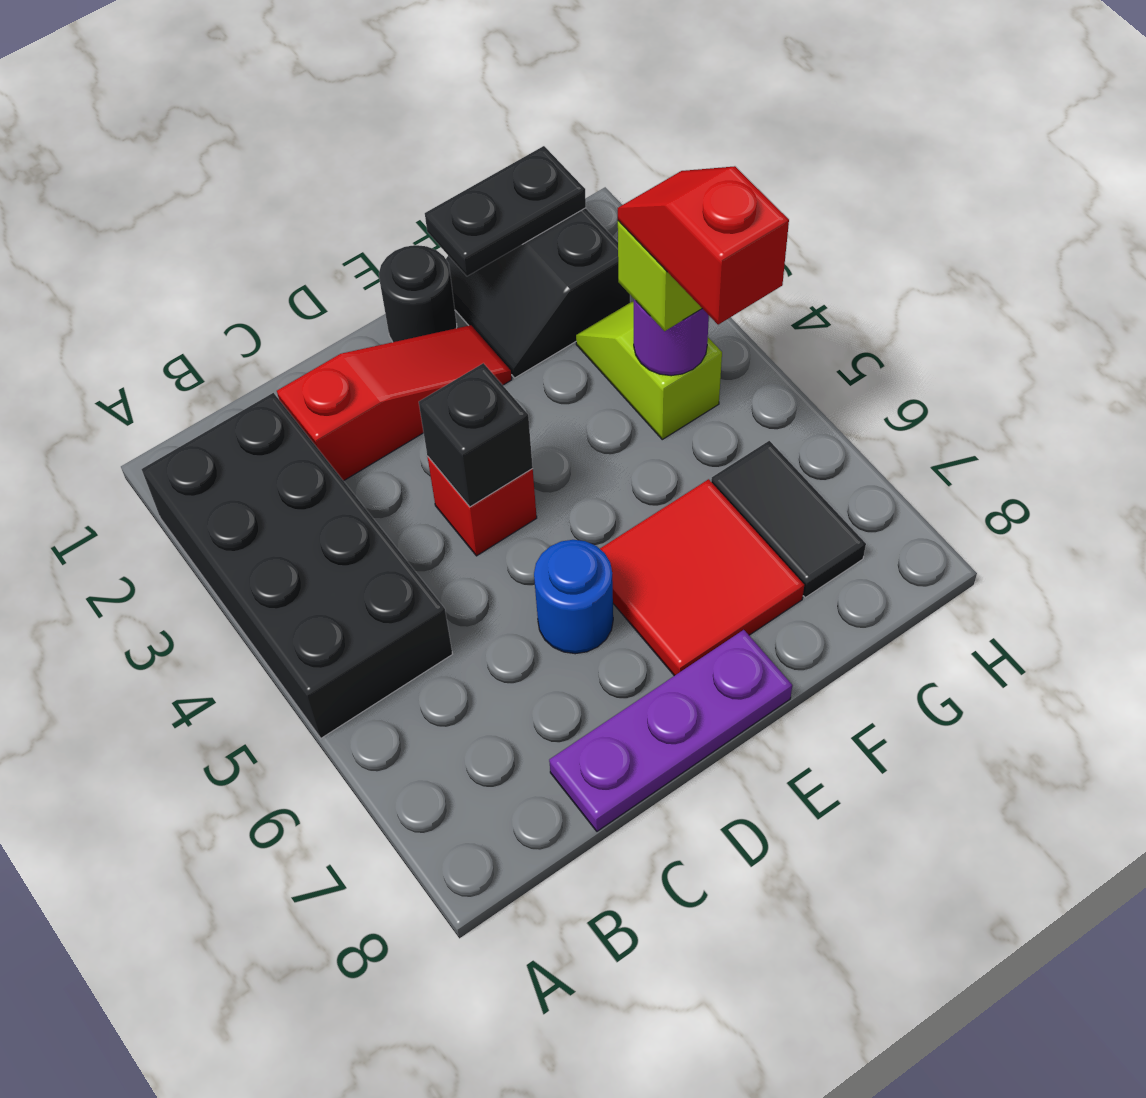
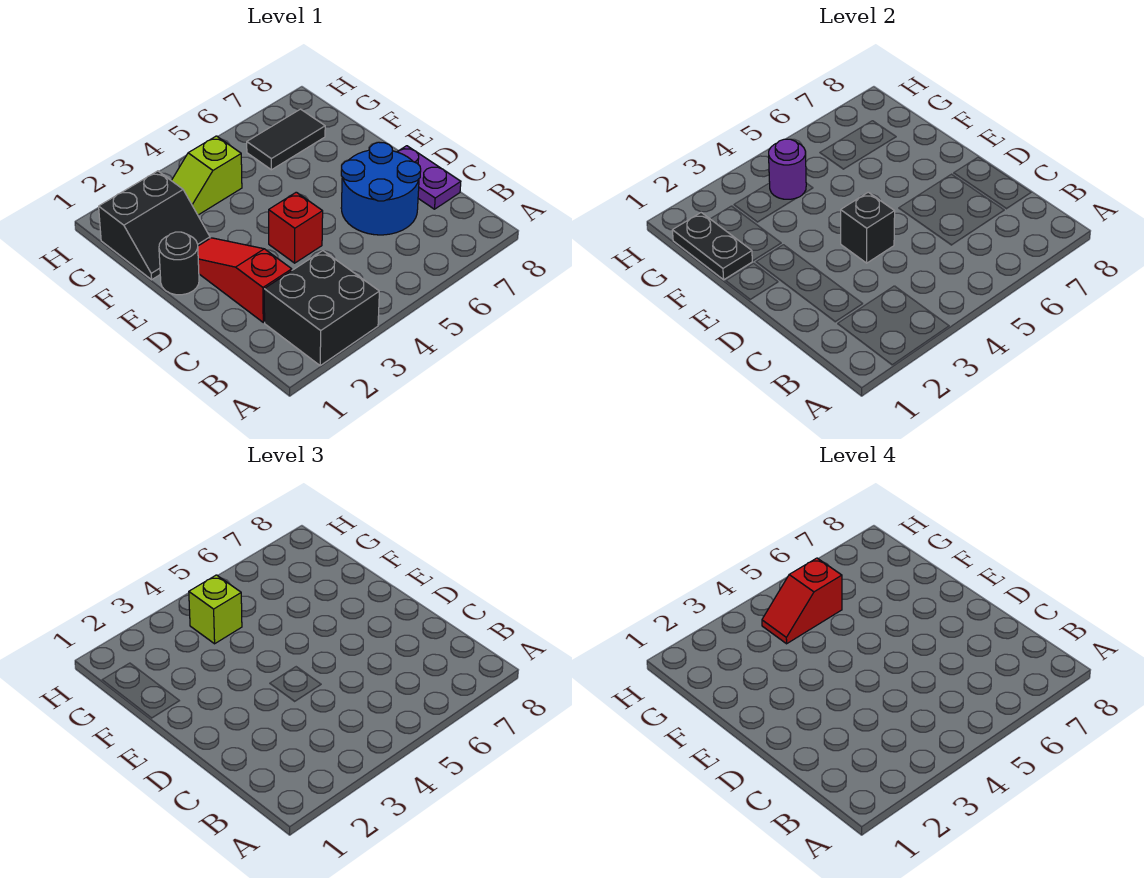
black 2x4 brick [142,393,452,738] -> black 2x2 brick [264,251,379,365]
purple 1x3 plate [549,630,792,831] -> purple 1x2 plate [397,146,461,209]
blue 1x1 round brick [534,540,613,654] -> blue 2x2 round brick [341,142,421,235]
red 2x2 tile [600,479,804,676] -> none

